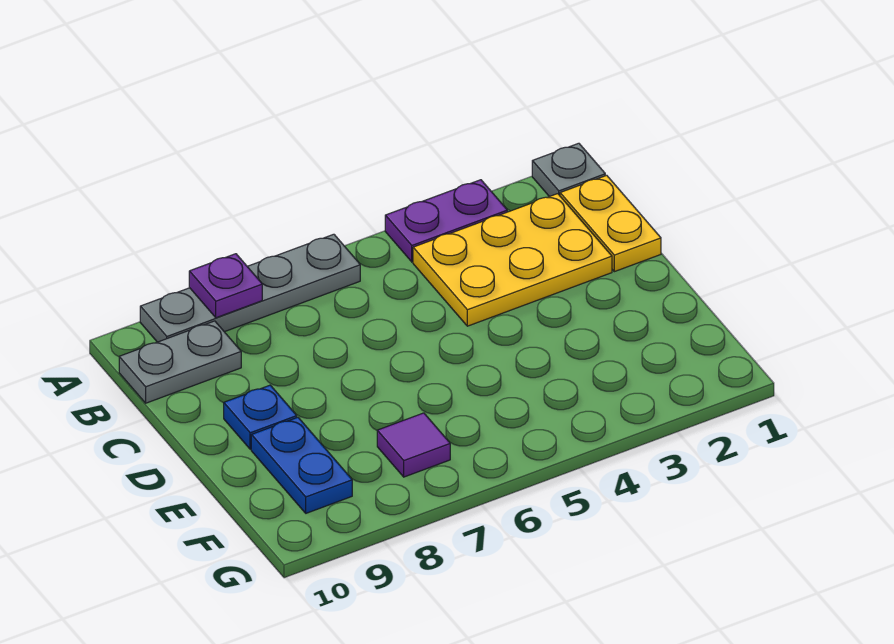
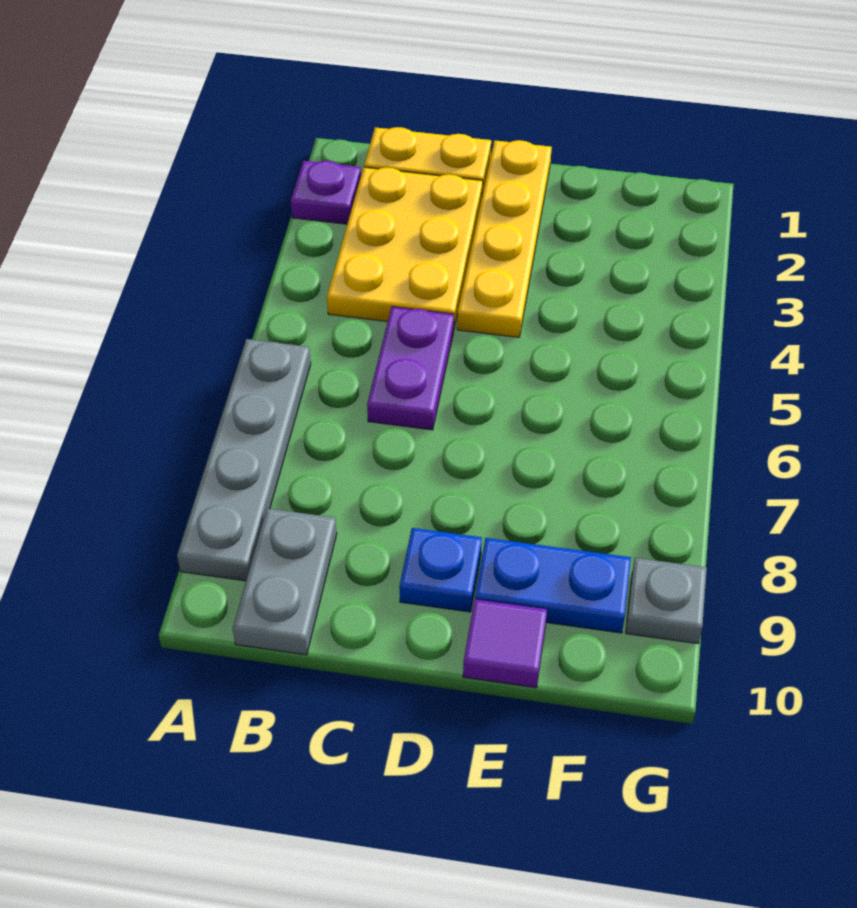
grey 1x1 plate [532,143,605,197] -> grey 1x1 plate moved to [626,558,707,644]
purple 1x2 plate [385,180,507,262] -> purple 1x2 plate moved to [367,307,454,430]
purple 1x1 plate [189,254,262,318] -> purple 1x1 plate moved to [291,161,361,224]
none -> yellow 1x4 plate [457,140,552,337]
purple 1x1 tile [377,413,450,477] -> purple 1x1 tile moved to [463,599,547,688]

